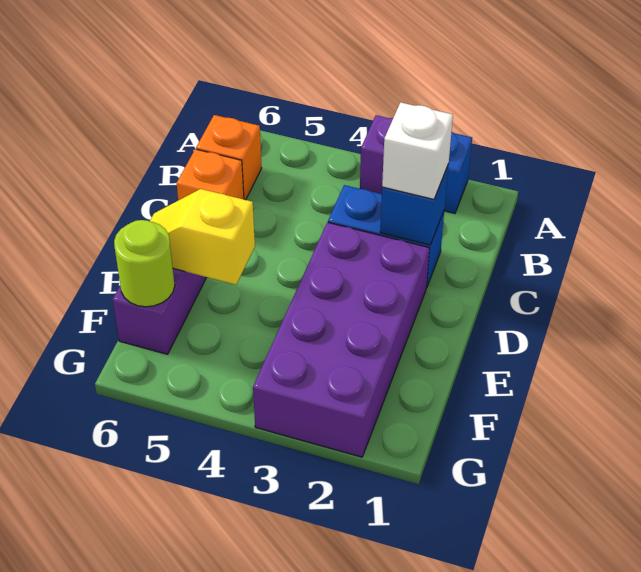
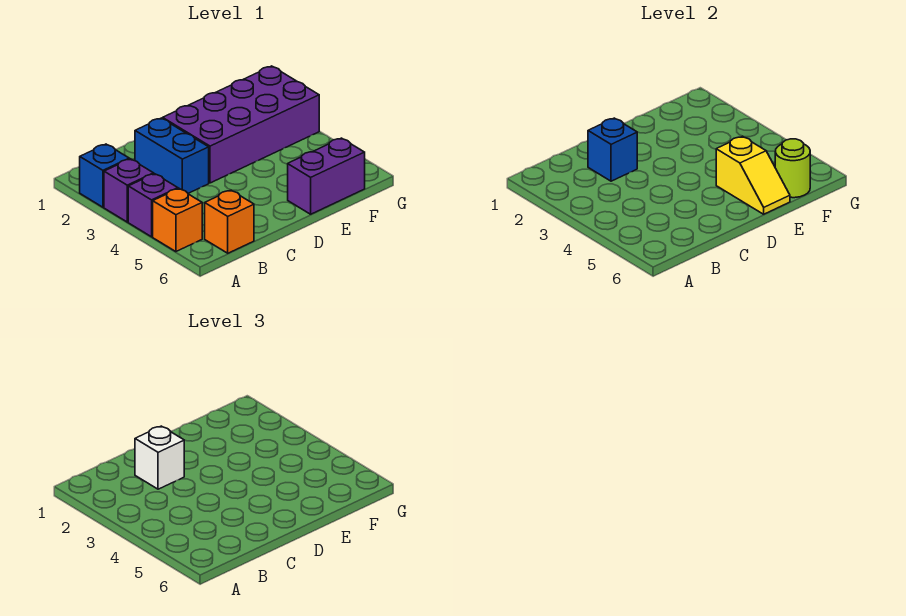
none -> purple 1x1 brick [128,174,178,237]
orange 1x1 brick [177,149,244,200] -> orange 1x1 brick moved to [153,189,202,252]

